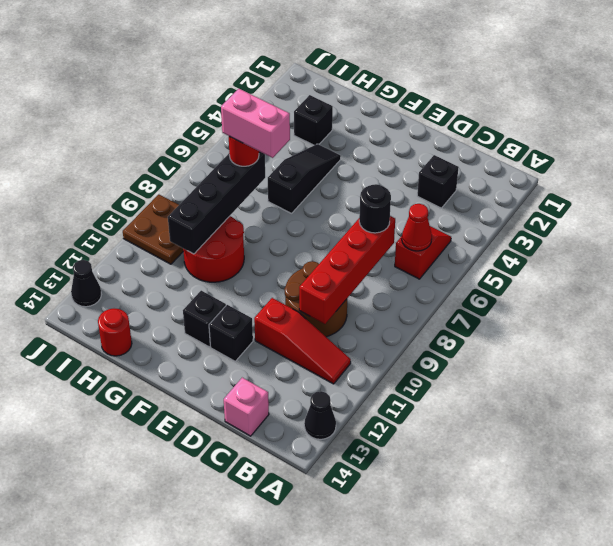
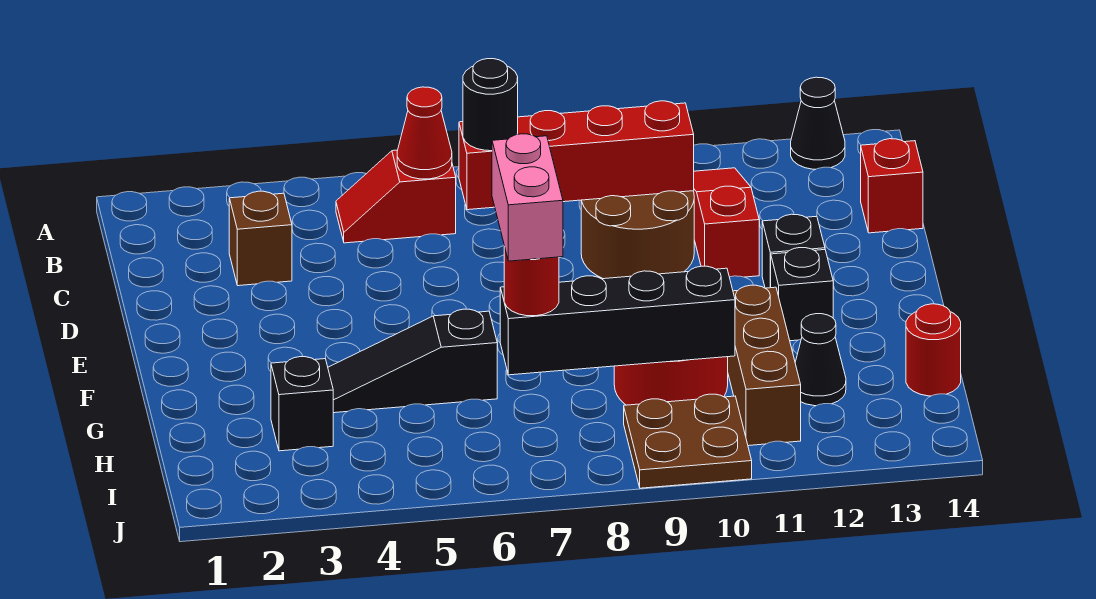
black 1x1 brick [417,155,459,208] -> brown 1x1 brick [229,191,292,286]
pink 1x1 brick [224,378,269,436] -> red 1x1 brick [861,139,923,233]
none -> brown 1x3 brick [728,285,801,446]
black 1x1 cone [71,260,101,307] -> black 1x1 cone moved to [795,314,846,406]

